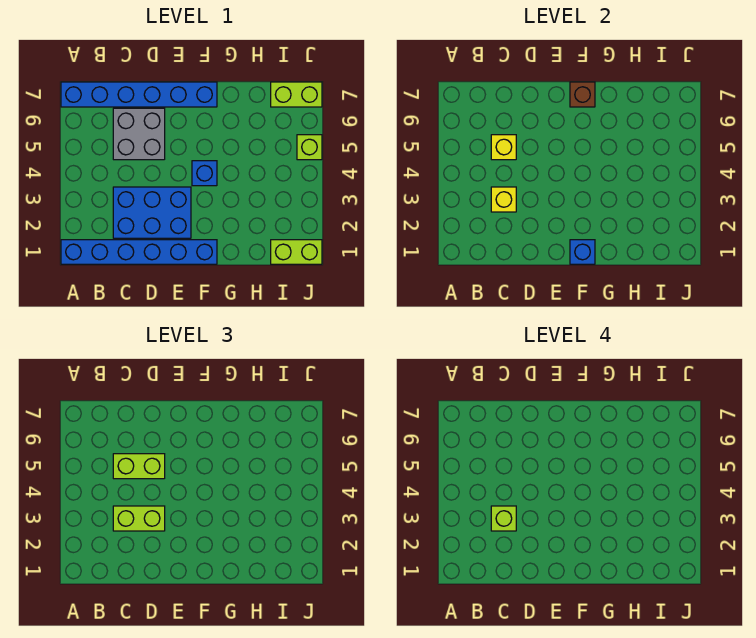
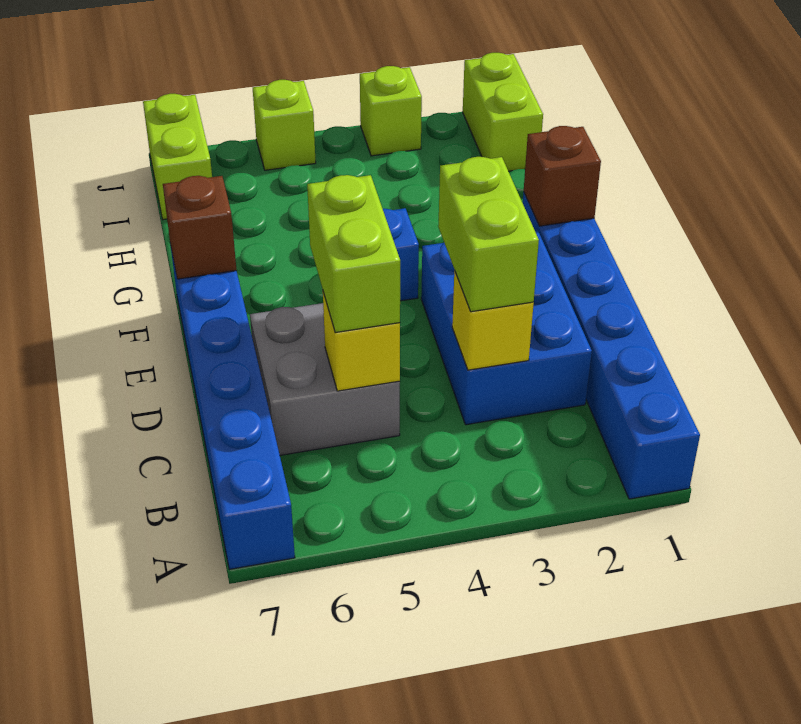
lime 1x1 brick [491,506,516,531] -> lime 1x1 brick moved to [360,66,422,156]
blue 1x1 brick [570,240,595,264] -> brown 1x1 brick [524,126,601,226]

